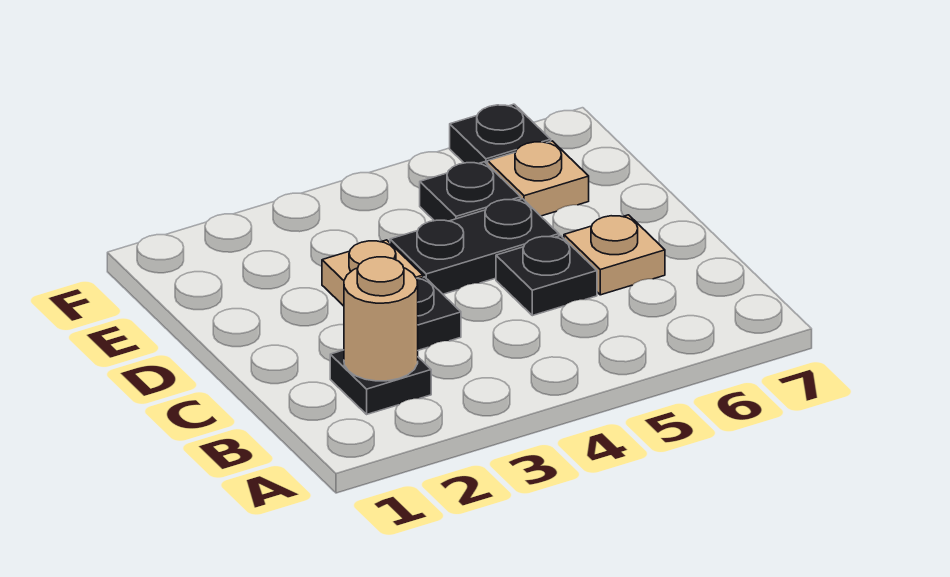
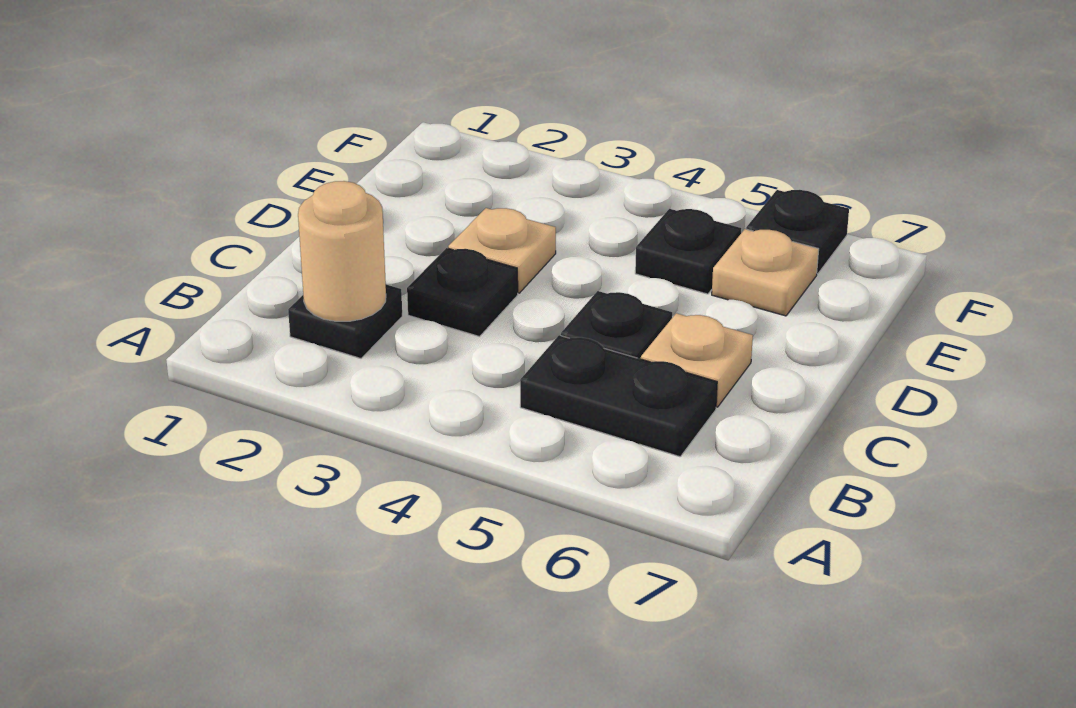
black 1x2 plate [390,199,559,294] -> black 1x2 plate moved to [520,335,717,457]

